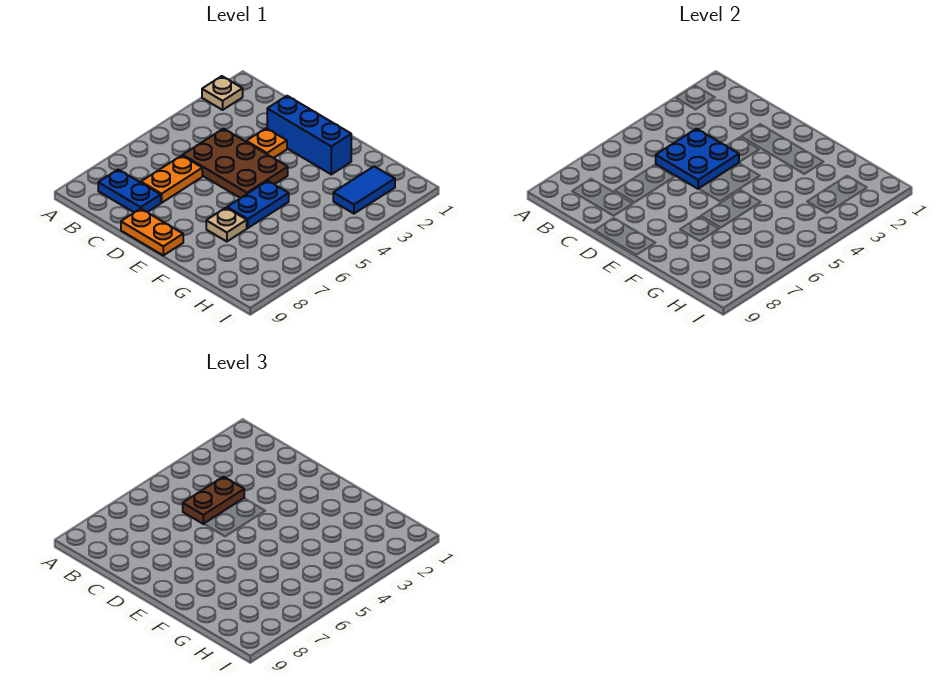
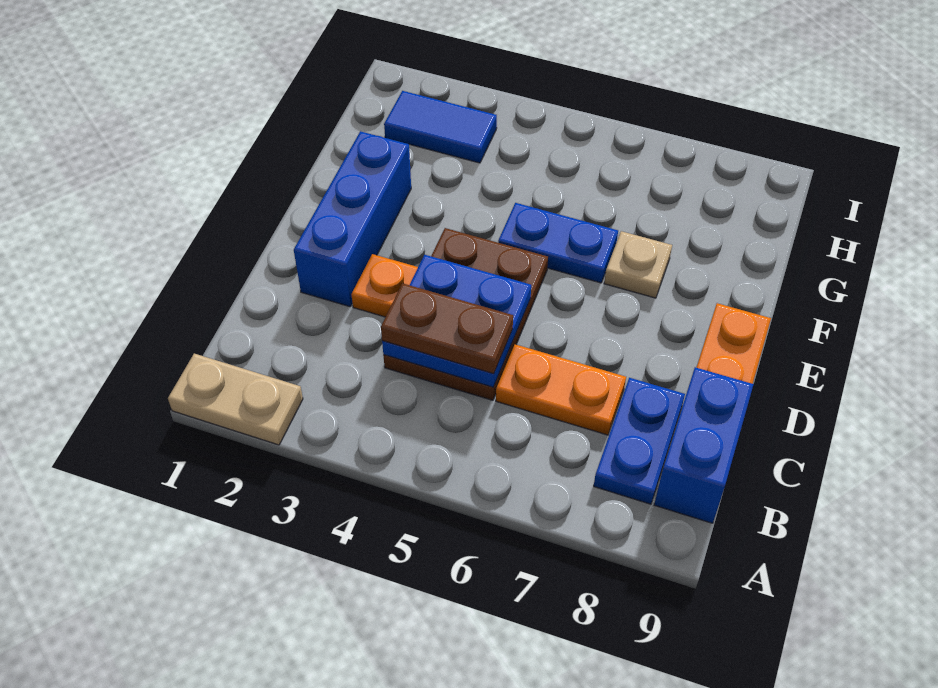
tan 1x1 plate [202,76,243,110] -> tan 1x2 plate [168,354,303,445]
none -> blue 1x2 brick [654,367,754,523]

